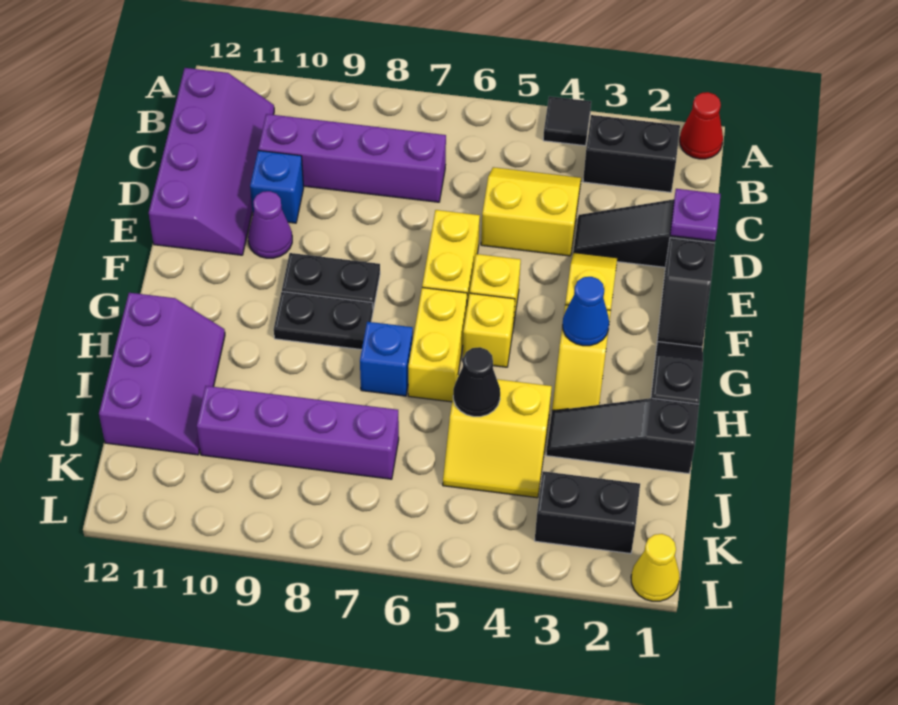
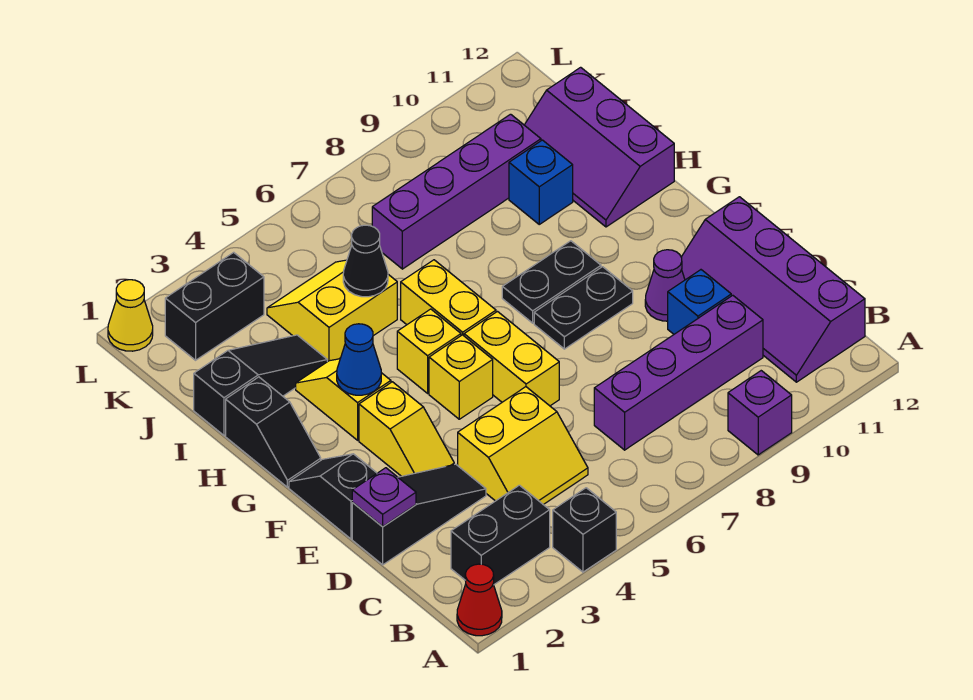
black 1x1 tile [543,96,591,146] -> black 1x1 brick [553,488,616,572]
none -> purple 1x1 brick [728,371,792,455]
blue 1x1 brick [360,322,413,396] -> blue 1x1 brick moved to [509,140,573,224]

